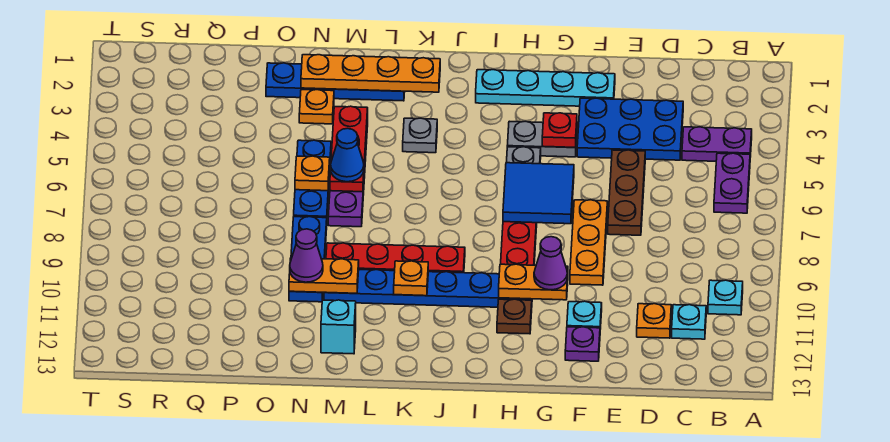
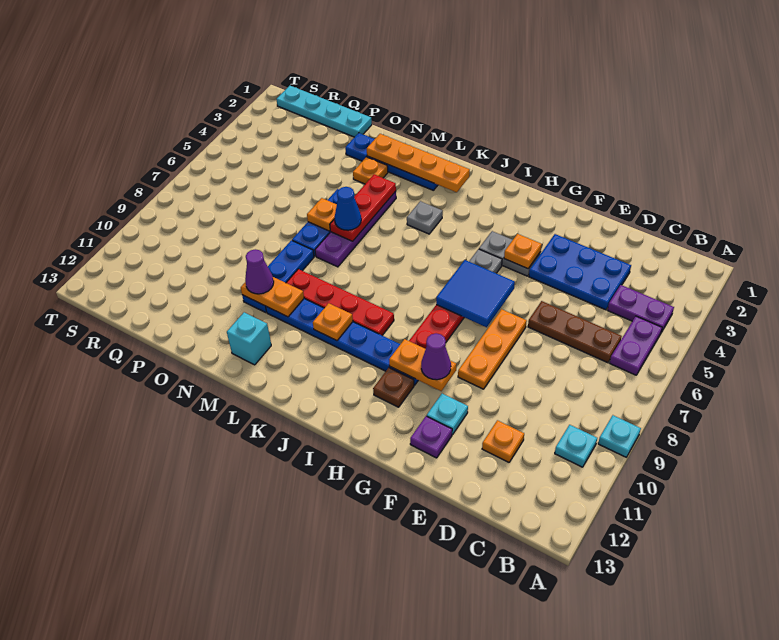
cyan 1x1 plate [672,305,706,339] -> cyan 1x1 plate moved to [598,415,641,457]
brown 1x3 plate [608,150,645,235] -> brown 1x3 plate turned to [528,301,622,363]
cyan 1x4 plate [476,70,615,106] -> cyan 1x4 plate moved to [276,86,372,137]
red 1x1 plate [542,113,577,147] -> orange 1x1 plate [504,234,542,269]

